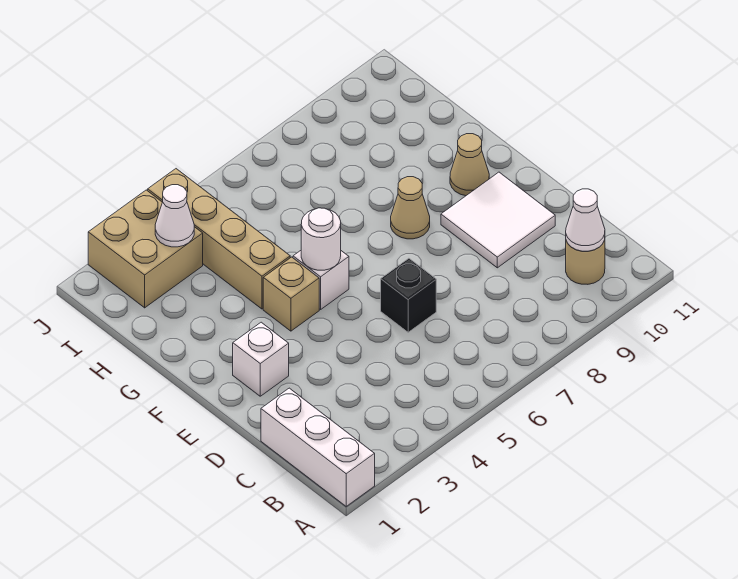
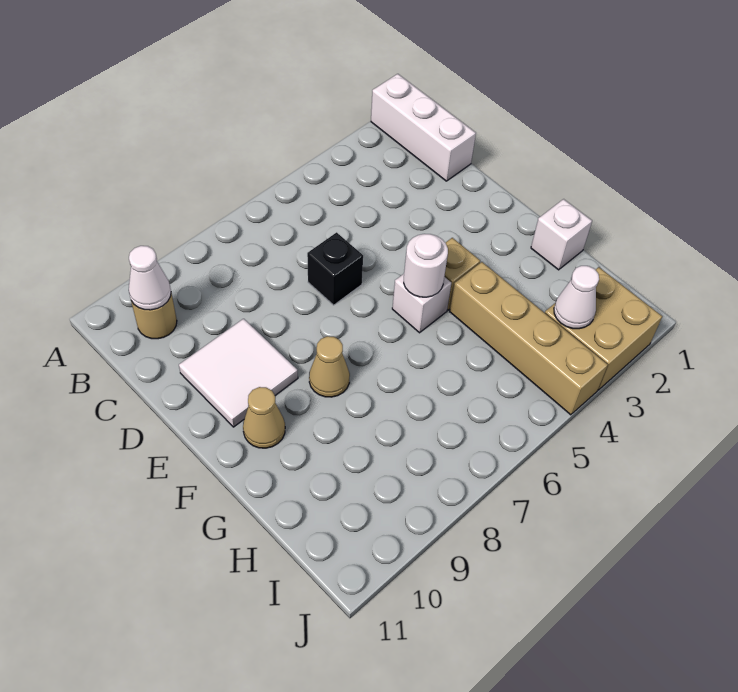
white 1x1 brick [233,322,289,396] -> white 1x1 brick moved to [531,199,592,270]

